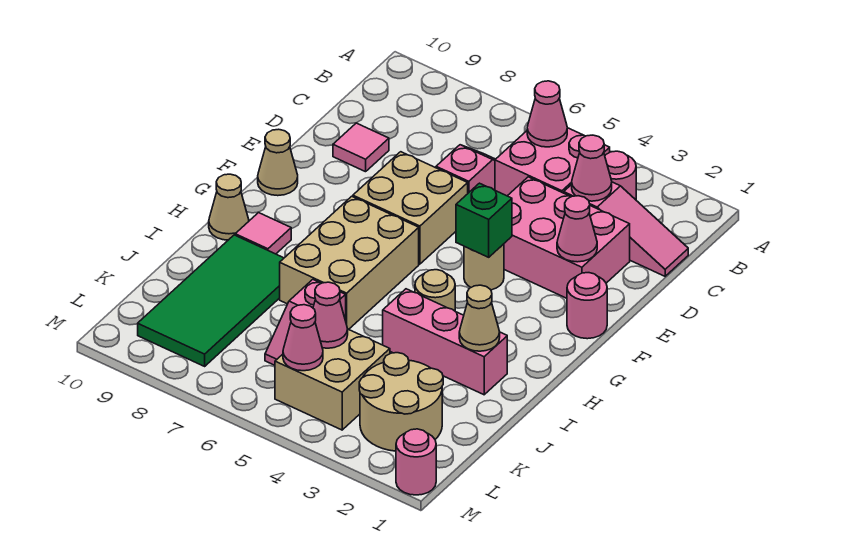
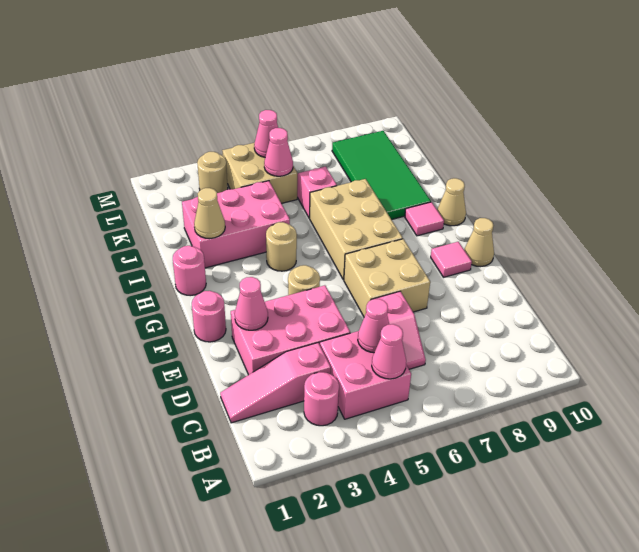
pink 1x1 cone [572,135,612,201] -> pink 1x1 cone moved to [358,299,389,353]
pink 1x1 tile [333,123,389,172] -> pink 1x1 tile moved to [431,242,472,277]
green 1x1 brick [456,183,512,257] -> none
pink 1x3 brick [383,289,507,395] -> pink 2x3 brick [182,181,290,268]
tan 2x2 round brick [359,353,443,451] -> tan 1x1 round brick [197,152,228,193]
pink 1x1 round brick [396,429,436,495] -> pink 1x1 round brick moved to [173,246,206,296]

